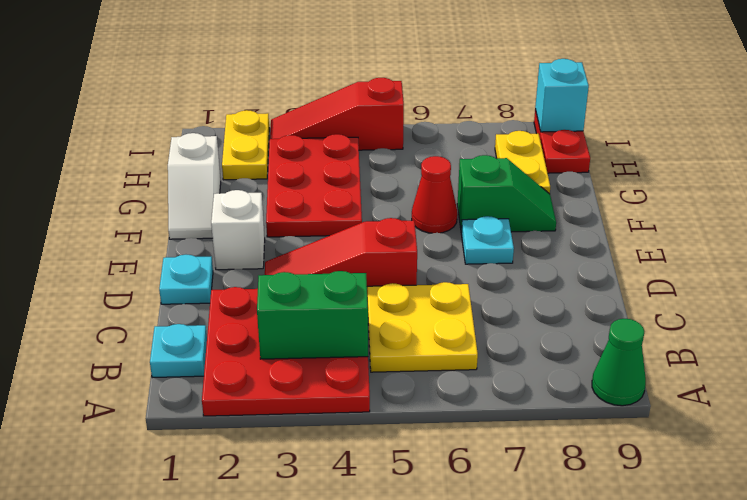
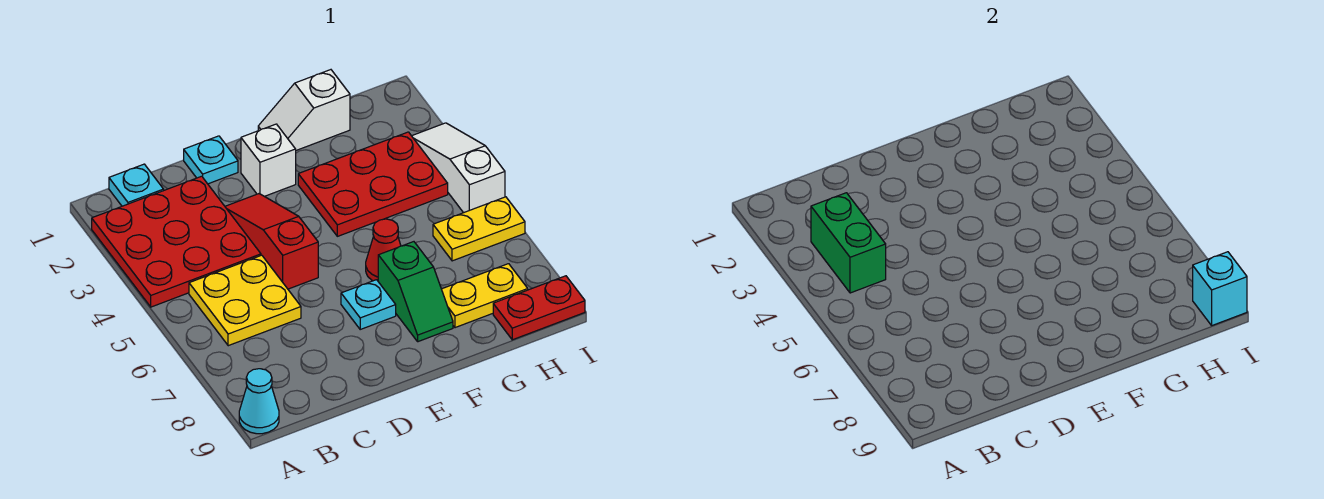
green 1x1 cone [592,319,646,406] -> cyan 1x1 cone [239,369,279,434]
yellow 1x2 plate [222,110,269,180] -> yellow 1x2 plate moved to [433,197,525,261]
red 1x3 slope [270,78,404,150] -> white 1x3 slope [412,123,505,213]

